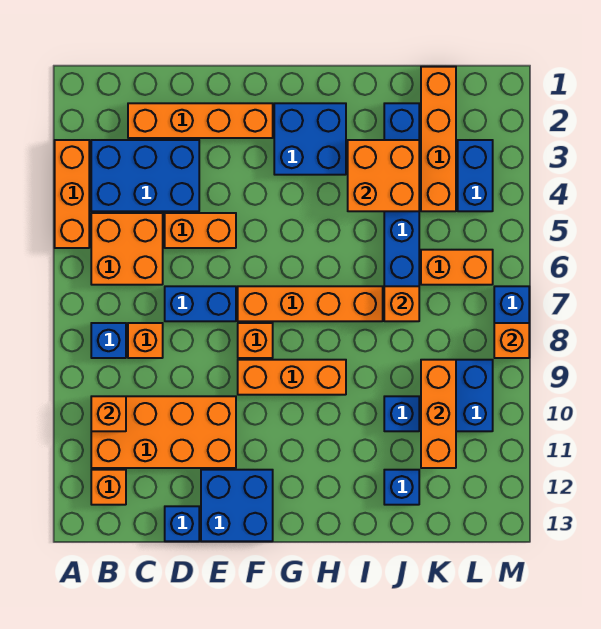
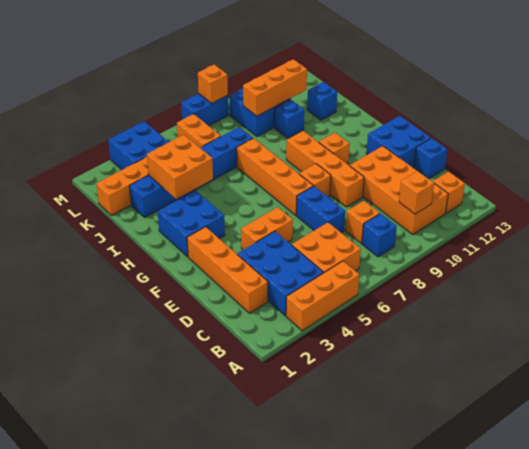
orange 1x2 brick [165,213,236,248] -> orange 1x2 brick turned to [241,207,293,250]
orange 1x3 brick [238,360,346,395] -> orange 1x4 brick [286,131,364,207]
orange 1x1 brick [384,286,419,321] -> orange 1x1 brick moved to [319,133,350,164]
blue 1x2 brick [458,140,493,211] -> blue 2x2 brick [108,121,169,170]

